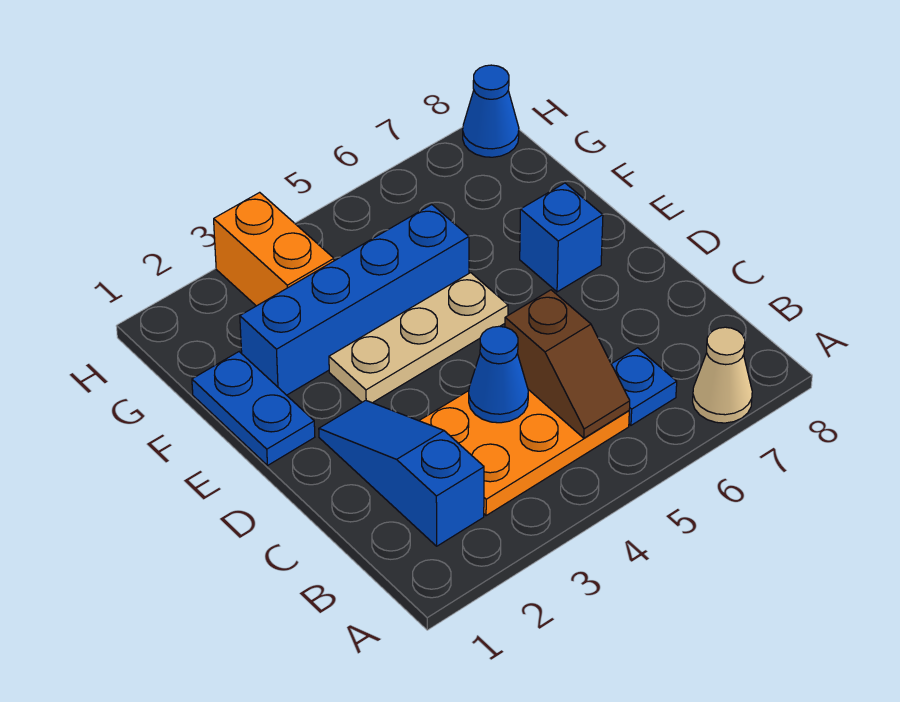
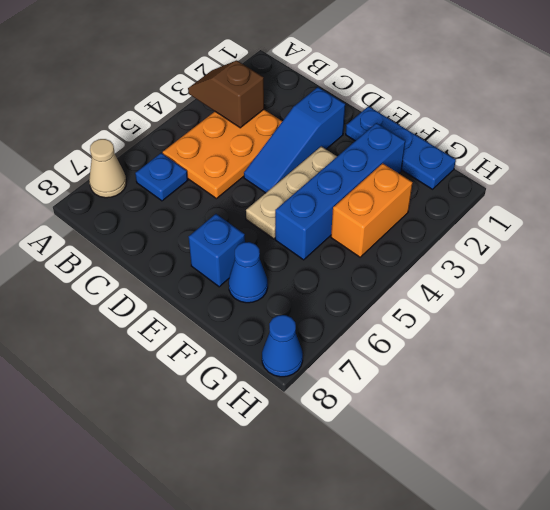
blue 1x3 slope [319,400,484,546] -> blue 1x3 slope turned to [244,87,345,193]
brown 1x2 slope [505,290,630,438] -> brown 1x2 slope moved to [188,60,264,128]
blue 1x1 cone [469,326,528,423] -> blue 1x1 cone moved to [229,242,268,303]
blue 1x2 plate [192,352,315,465] -> blue 1x3 plate [346,106,456,189]
orange 1x2 brick [214,192,334,306] -> orange 1x2 brick turned to [331,163,413,257]

